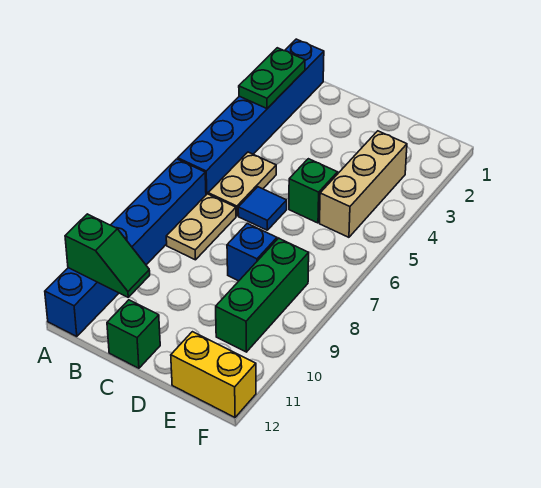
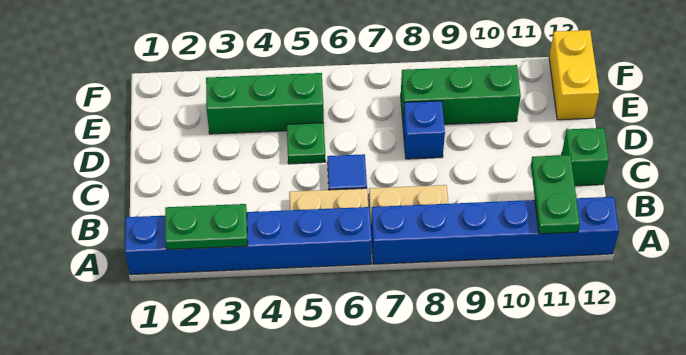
green 1x2 slope [65,214,150,297] -> green 1x2 plate [531,155,580,234]
green 1x1 brick [289,159,338,223] -> green 1x1 plate [287,123,326,164]
tan 1x3 brick [320,131,407,237] -> green 1x3 brick [206,73,324,134]

